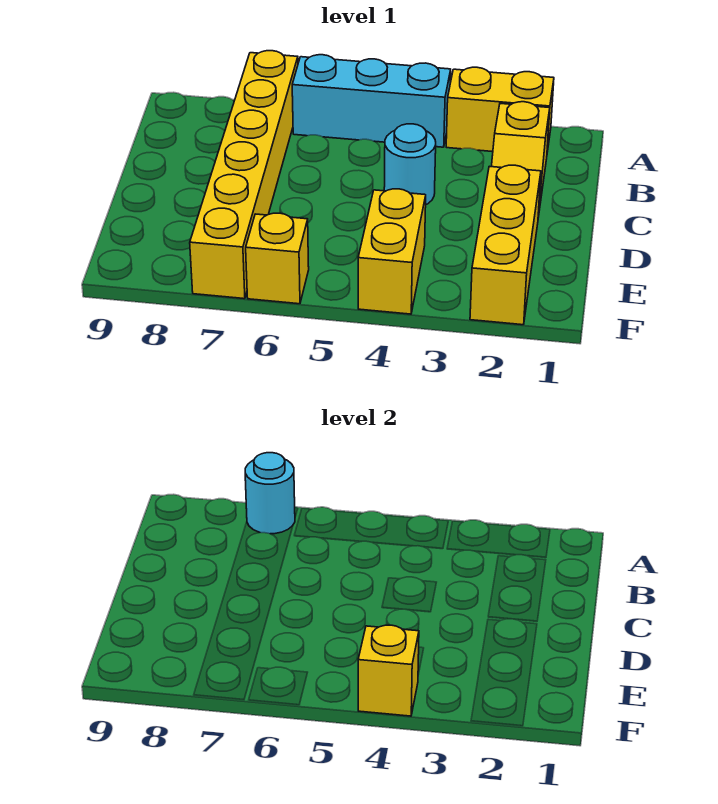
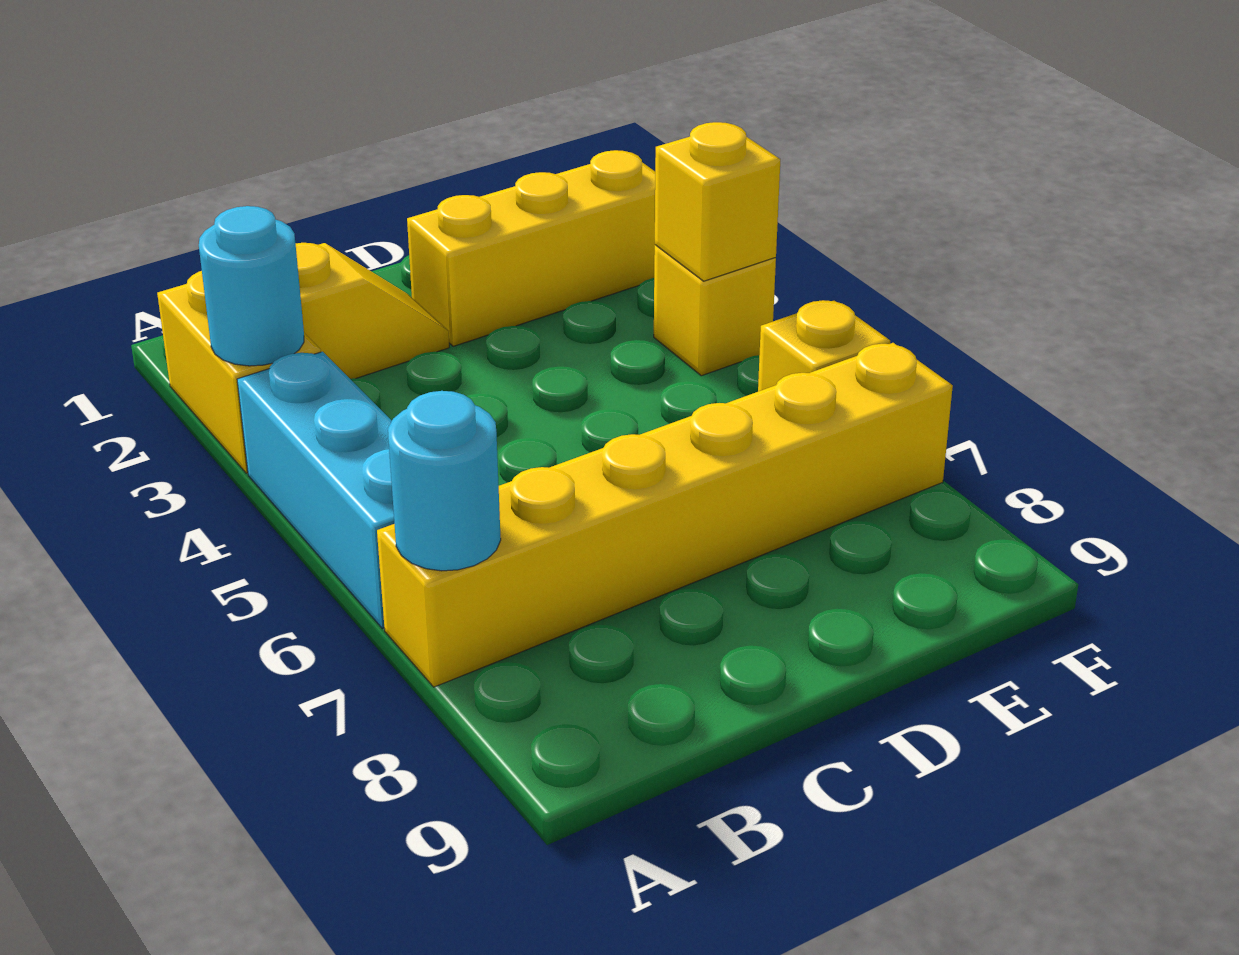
cyan 1x1 round brick [384,124,436,204] -> cyan 1x1 round brick moved to [199,206,304,366]
yellow 1x2 brick [358,189,426,314] -> yellow 1x1 brick [654,245,776,376]

